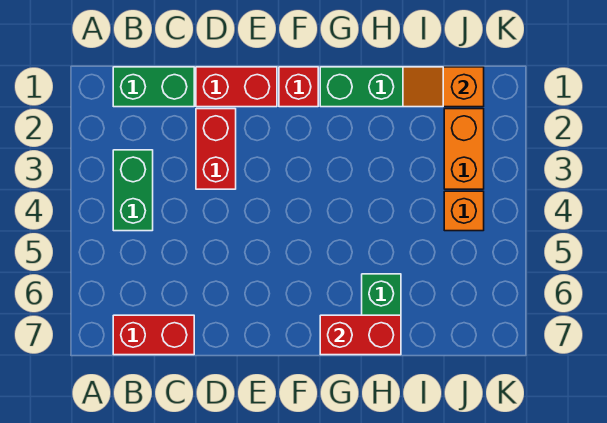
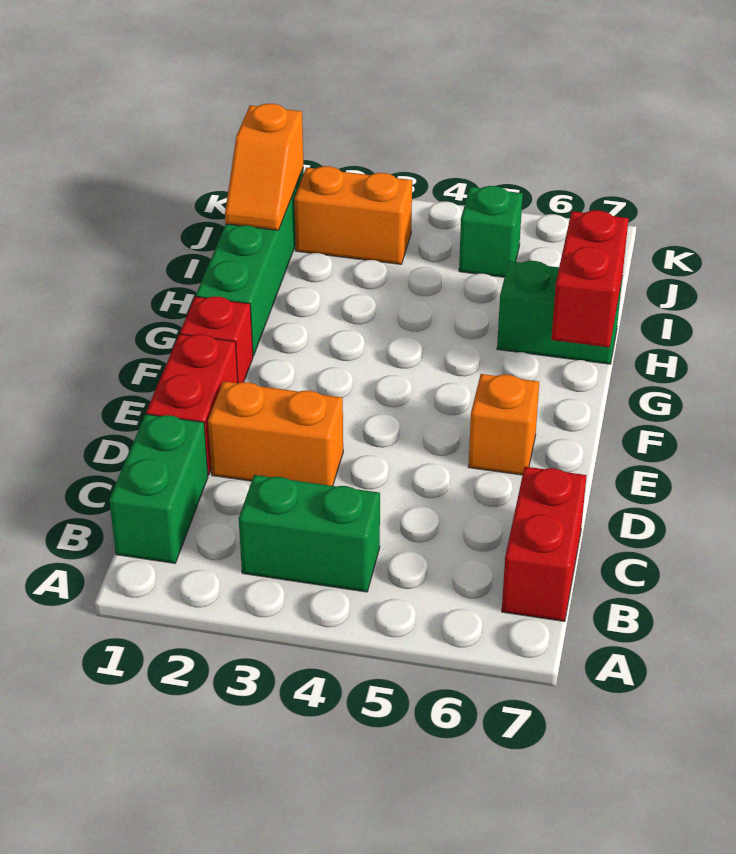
red 1x2 brick [196,109,236,189] -> orange 1x2 brick [208,381,343,486]
orange 1x1 brick [444,191,484,231] -> orange 1x1 brick moved to [468,374,539,475]
none -> green 1x1 brick [459,186,523,277]

